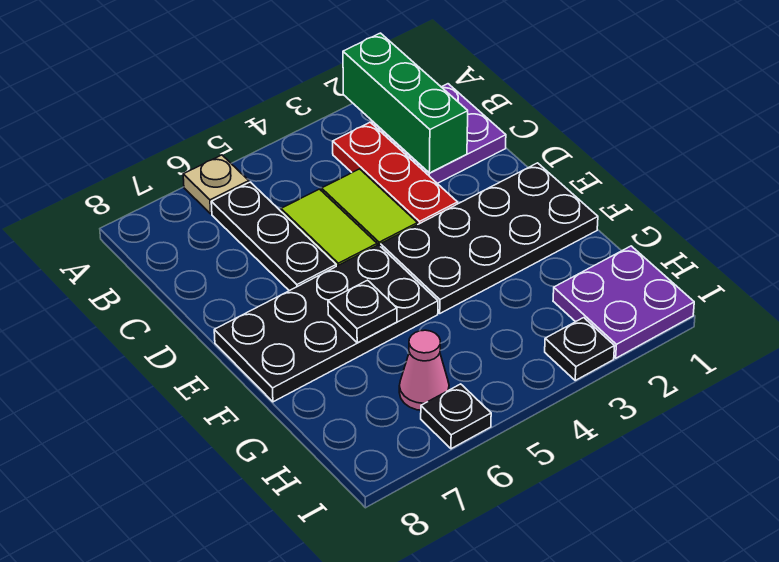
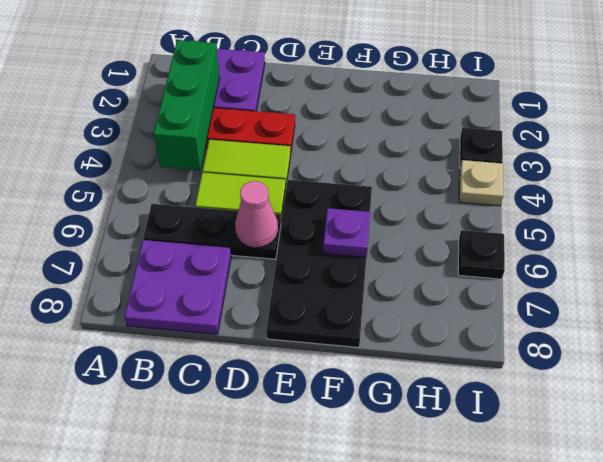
green 1x3 brick [343,33,468,173] -> green 1x3 brick turned to [154,40,220,170]
tan 1x1 plate [183,155,249,214] -> tan 1x1 plate moved to [459,160,503,206]
black 2x4 plate [381,163,598,313] -> none
black 1x1 plate [328,280,397,343] -> purple 1x1 plate [323,208,370,257]
purple 2x2 plate [553,246,694,358] -> purple 2x2 plate moved to [124,240,231,334]
pink 1x1 cone [399,330,449,410] -> pink 1x1 cone moved to [235,181,278,248]

